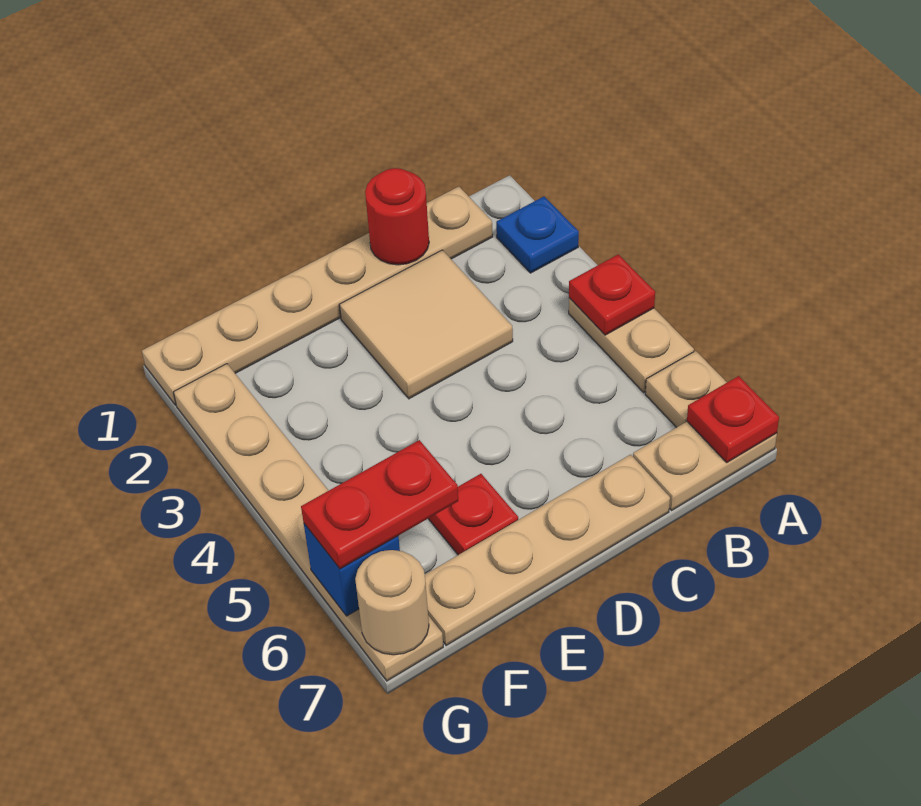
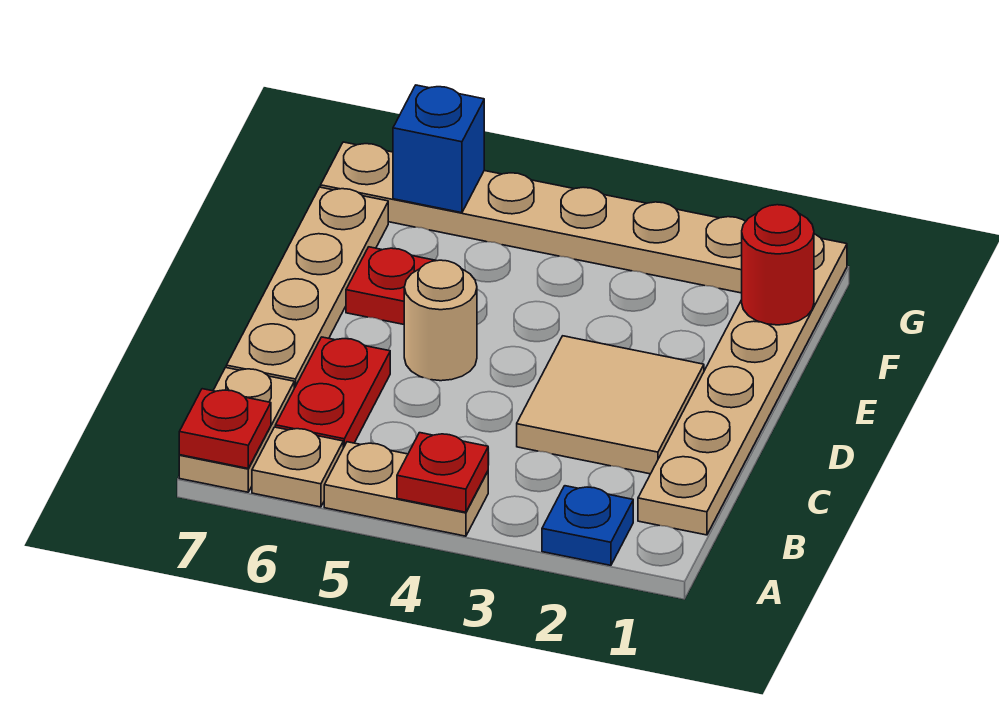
red 1x1 round brick [365,168,429,265] -> red 1x1 round brick moved to [742,205,814,325]
red 1x2 plate [301,440,458,569] -> red 1x2 plate moved to [275,337,390,448]
tan 1x1 round brick [355,550,429,655] -> tan 1x1 round brick moved to [404,260,477,381]

